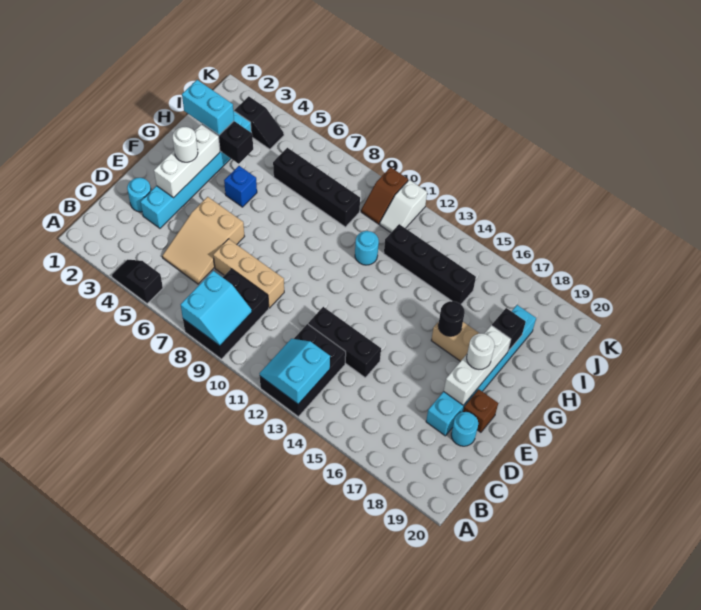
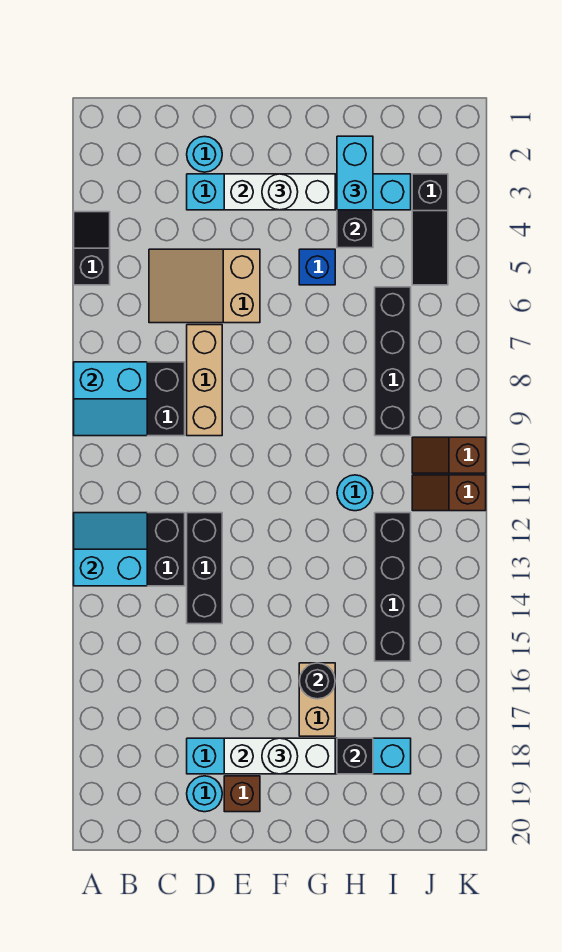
black 1x2 slope [234,96,284,149] -> black 1x3 slope [412,174,448,285]
white 1x2 slope [380,180,427,232] -> brown 1x2 slope [412,475,486,511]

